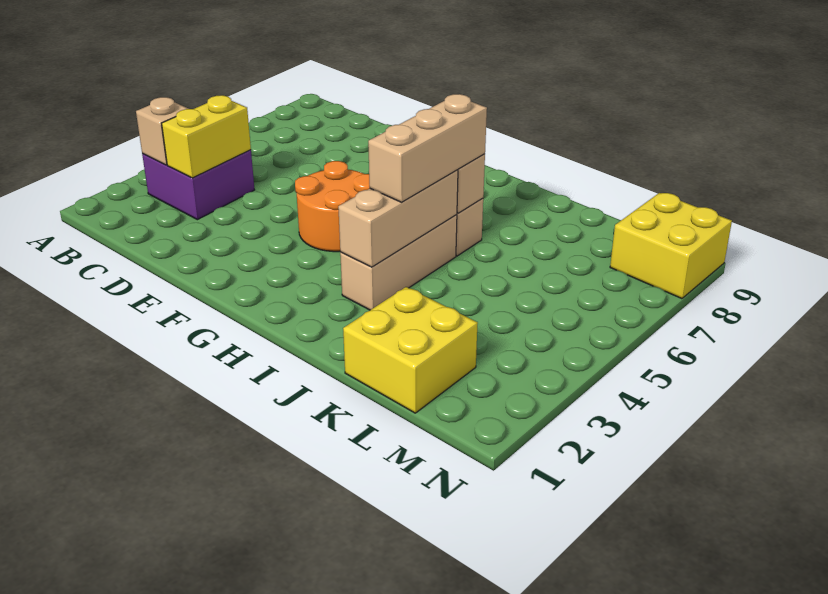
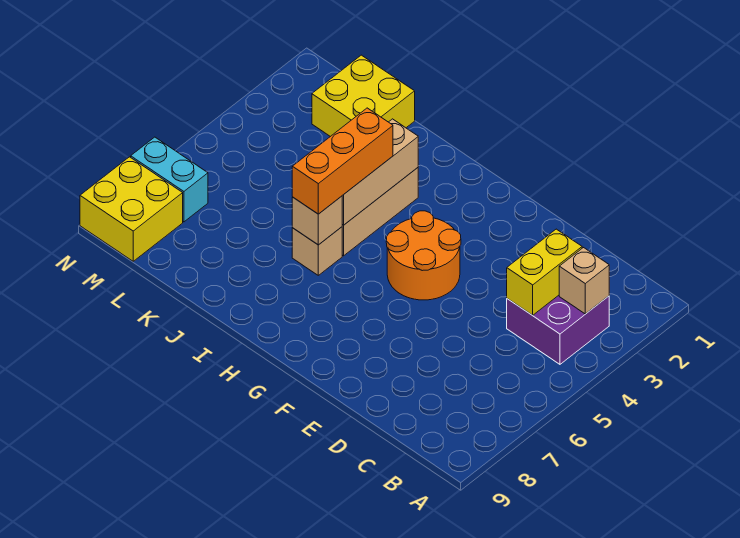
tan 1x3 brick [368,94,487,202] -> orange 1x3 brick [292,108,393,214]
none -> cyan 1x2 brick [131,137,208,222]

